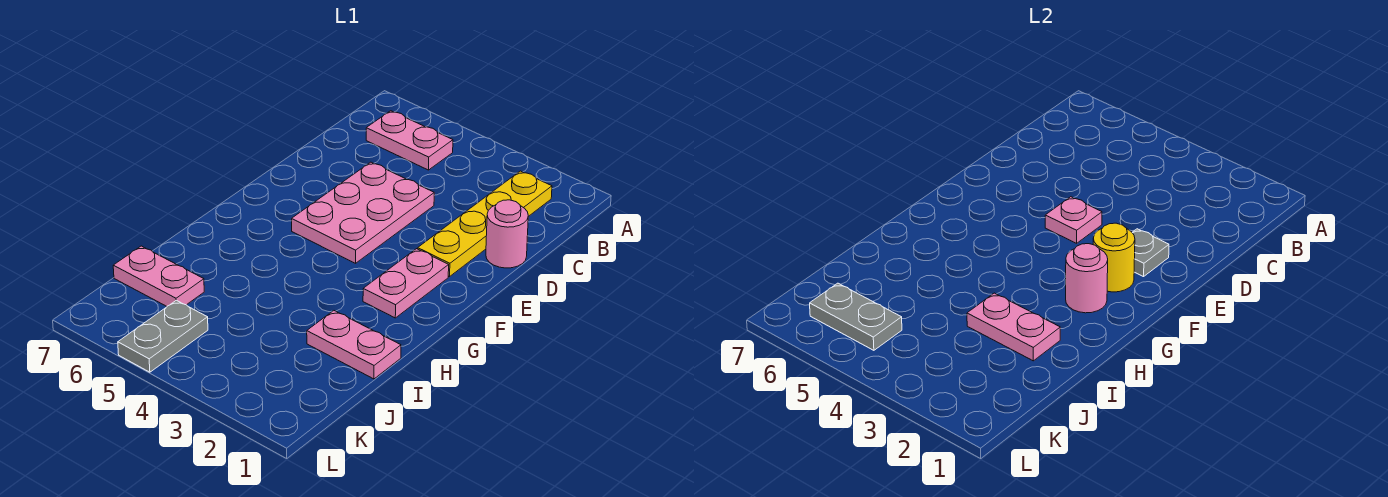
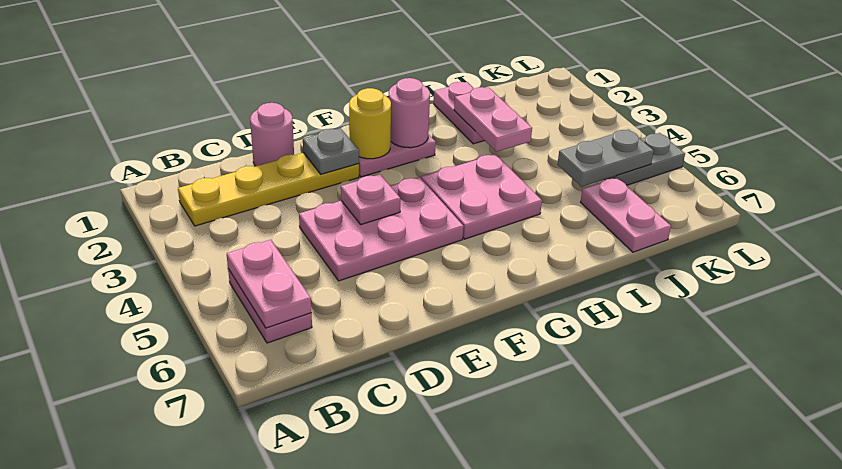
none -> pink 1x2 plate [227,240,312,328]
none -> pink 2x2 plate [421,154,542,239]
grey 1x2 plate [810,283,902,350] -> grey 1x2 plate turned to [557,129,654,187]

